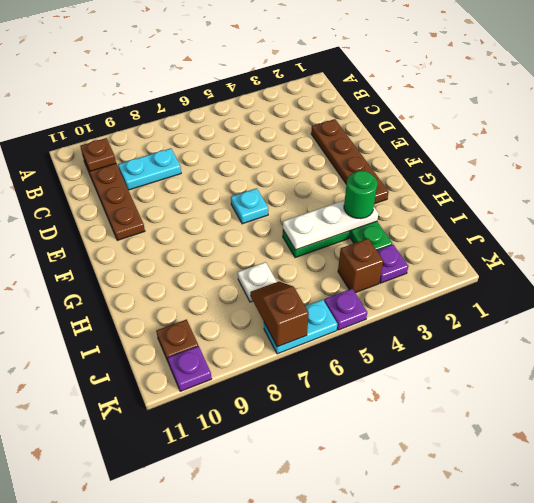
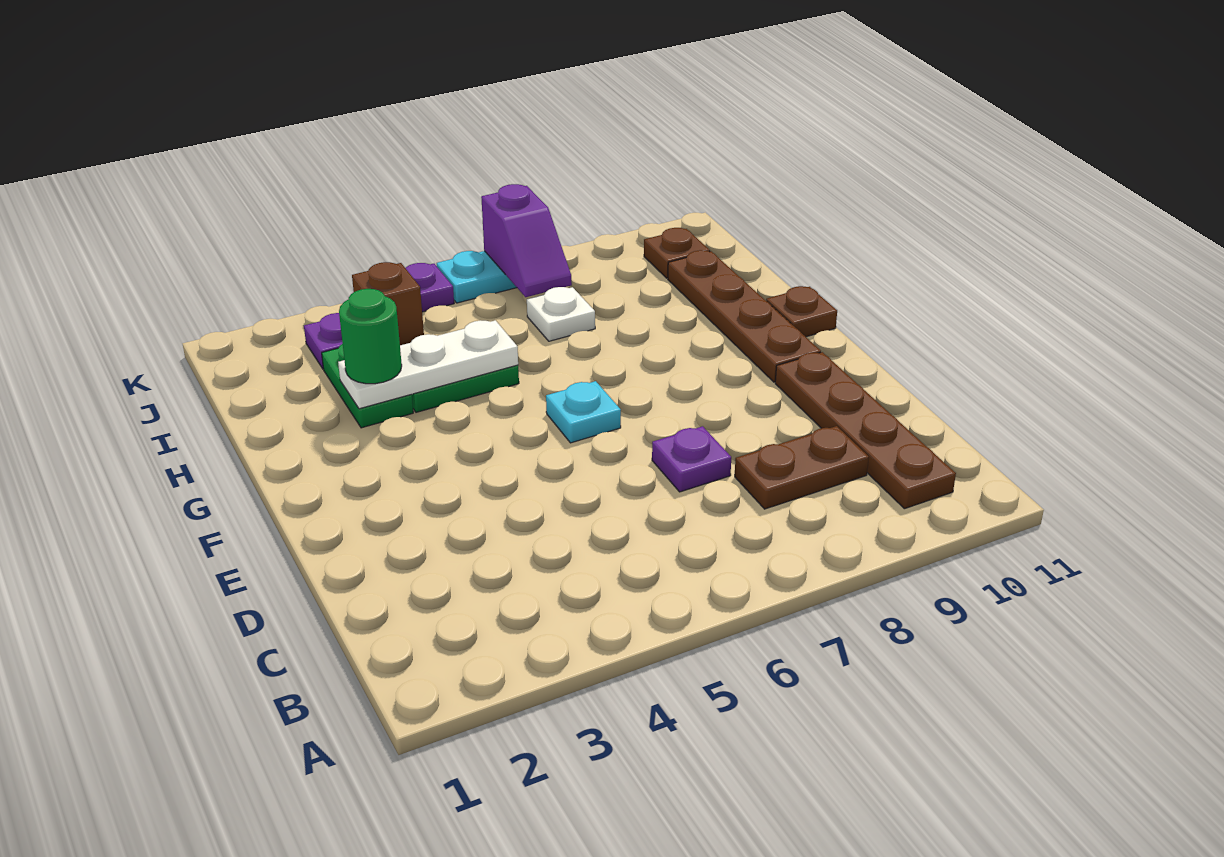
brown 1x1 plate [80,138,116,171] -> brown 1x1 plate moved to [766,286,837,337]
cyan 1x2 plate [118,148,181,190] -> brown 1x2 plate [735,426,869,509]
brown 1x4 plate [311,119,389,204] -> brown 1x4 plate moved to [668,250,821,382]
brown 1x2 slope [250,281,309,347] -> purple 1x2 slope [481,184,572,297]
purple 1x1 plate [168,346,212,391] -> purple 1x1 plate moved to [652,426,731,492]

